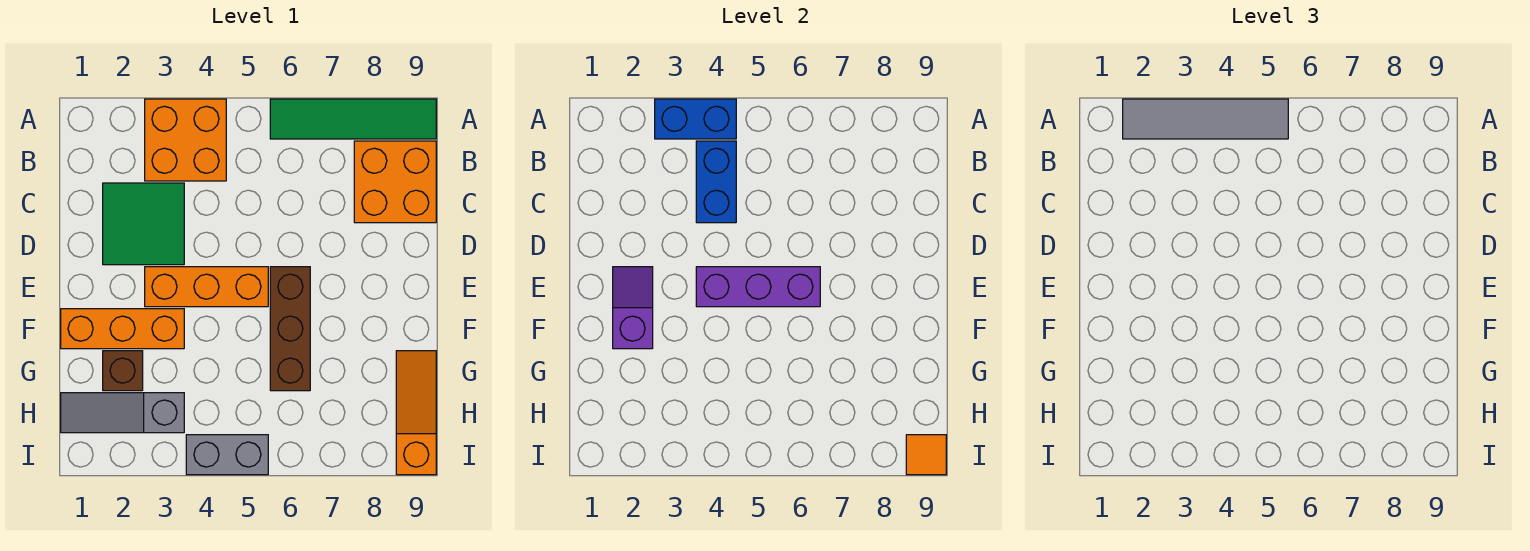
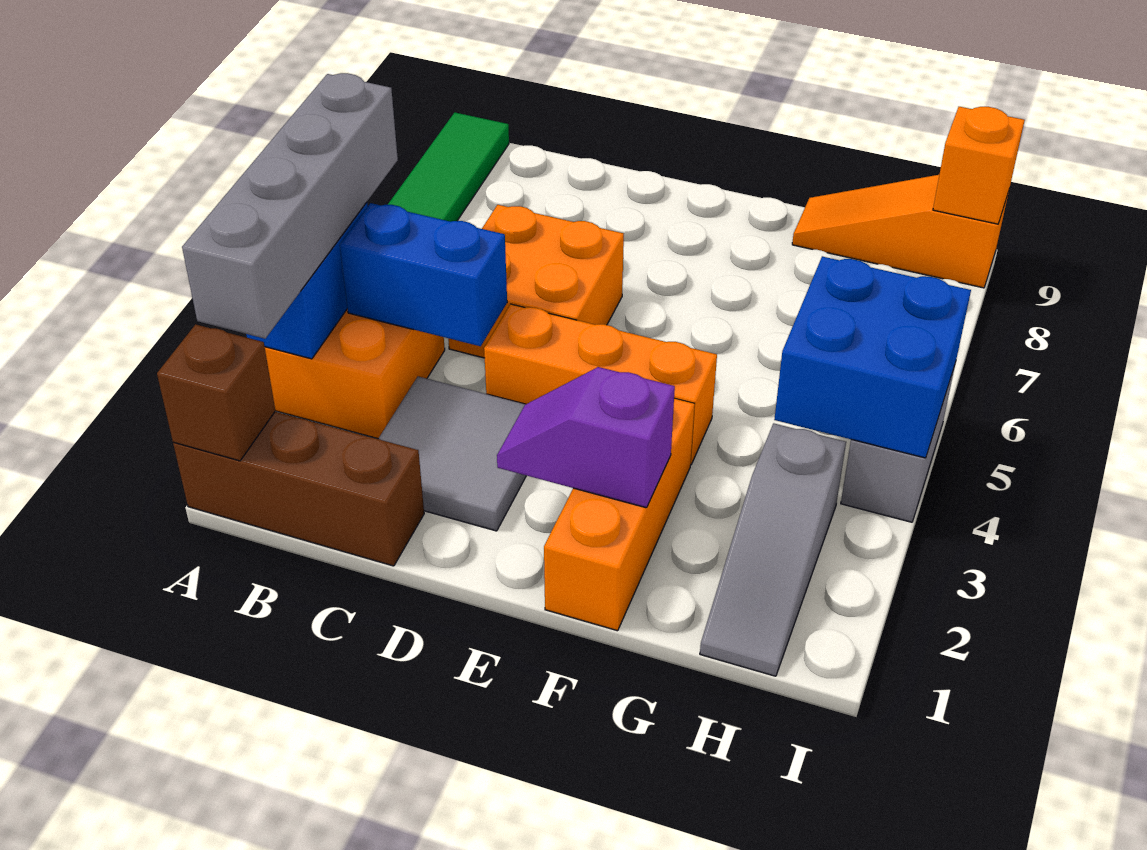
grey 1x4 tile [1123,99,1288,139] -> grey 1x4 brick [182,73,398,339]
orange 2x2 brick [354,141,436,223] -> orange 2x2 brick moved to [448,205,624,358]
green 2x2 tile [103,183,184,265] -> grey 2x2 tile [378,376,526,531]
orange 1x3 brick [145,267,268,307] -> orange 1x3 brick turned to [484,304,717,465]
purple 1x3 brick [696,267,820,307] -> none
brown 1x3 brick [270,267,310,391] -> brown 1x3 brick moved to [173,412,424,566]
brown 1x1 brick [103,351,143,391] -> brown 1x1 brick moved to [157,324,275,461]
none -> blue 2x2 brick [774,256,971,458]
orange 1x1 tile [906,435,946,475] -> orange 1x1 brick [933,107,1025,224]

